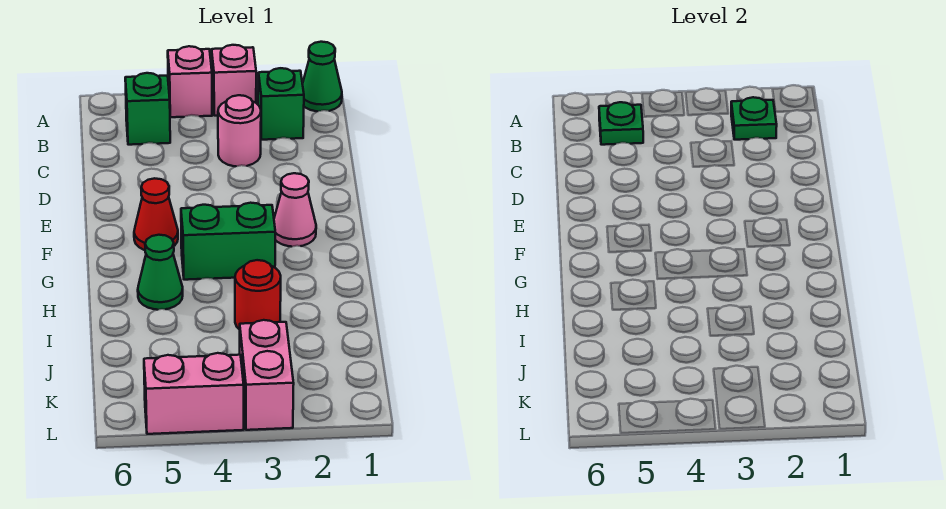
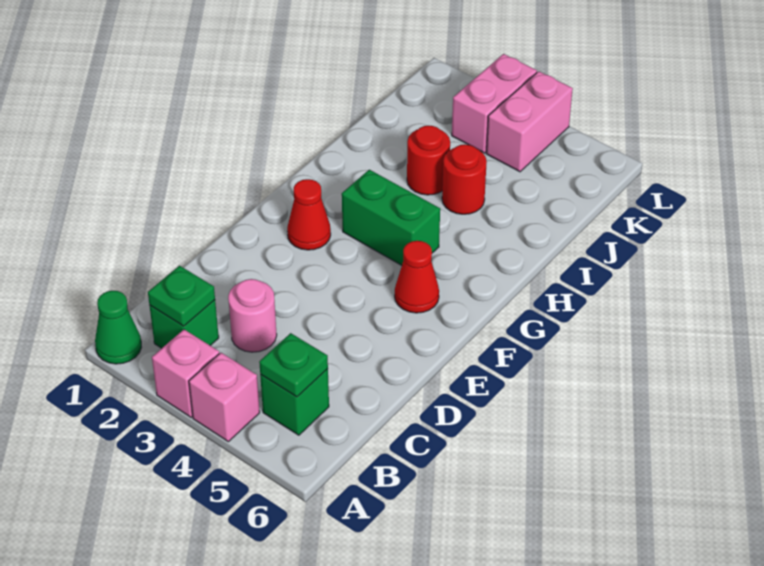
pink 1x1 cone [274,173,316,247] -> red 1x1 cone [287,179,331,250]
green 1x1 cone [138,235,183,310] -> none
none -> red 1x1 round brick [442,144,487,214]
pink 1x2 brick [144,353,244,434] -> pink 1x2 brick turned to [486,71,573,172]

